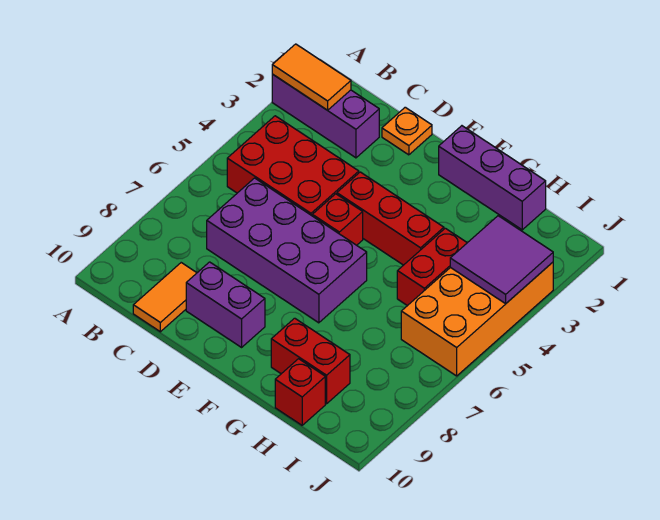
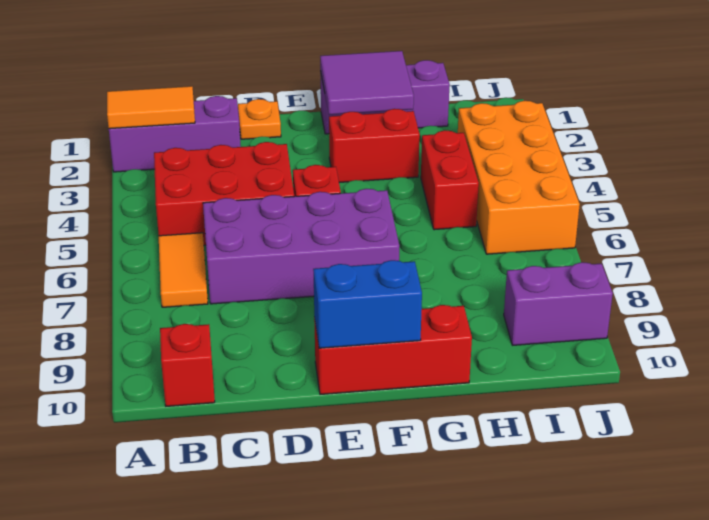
orange 1x2 tile [133,263,197,332] -> orange 1x2 tile moved to [159,233,208,307]
purple 1x2 brick [186,262,265,347] -> purple 1x2 brick moved to [504,262,613,345]
red 1x3 brick [337,172,444,265] -> red 1x3 brick moved to [314,305,472,394]
none -> blue 1x2 brick [313,260,422,348]
red 1x2 brick [271,318,350,404] -> red 1x2 brick moved to [329,109,420,182]
red 1x1 brick [275,359,325,425] -> red 1x1 brick moved to [160,324,215,406]
purple 2x2 tile [450,216,553,304] -> purple 2x2 tile moved to [320,51,414,115]

